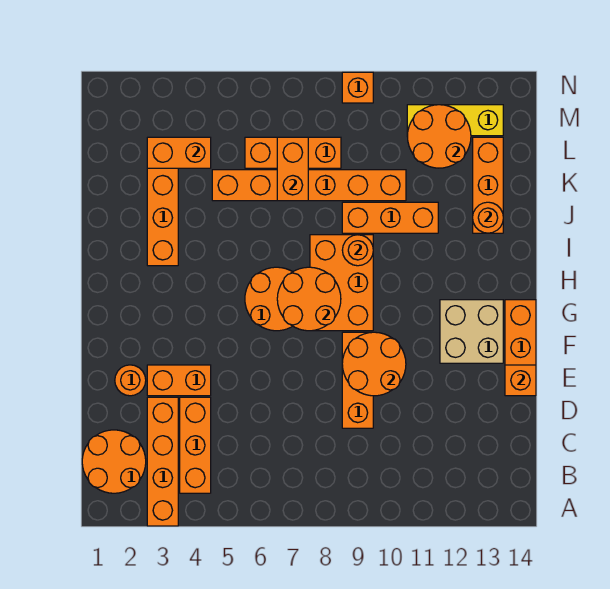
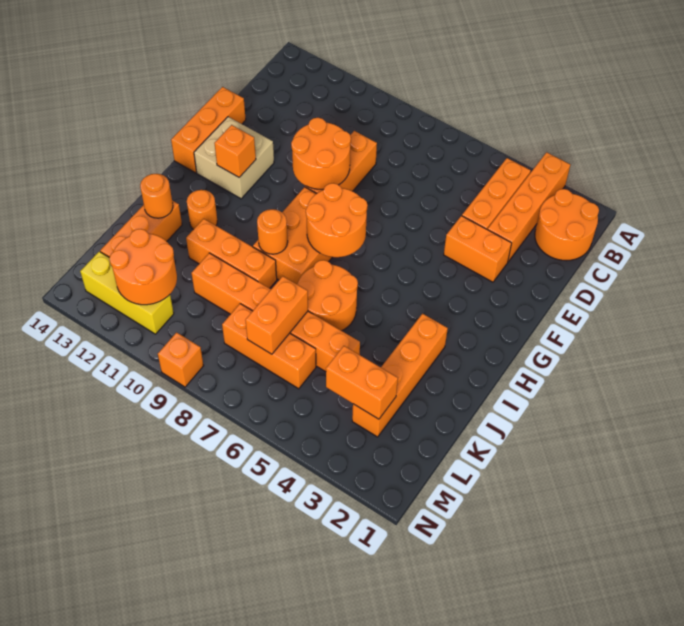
orange 1x1 round brick [115,365,146,396] -> orange 1x1 round brick moved to [187,190,217,230]
orange 1x1 brick [505,365,536,396] -> orange 1x1 brick moved to [214,125,256,177]
orange 2x2 round brick [245,267,292,331] -> orange 2x2 round brick moved to [297,260,358,331]

